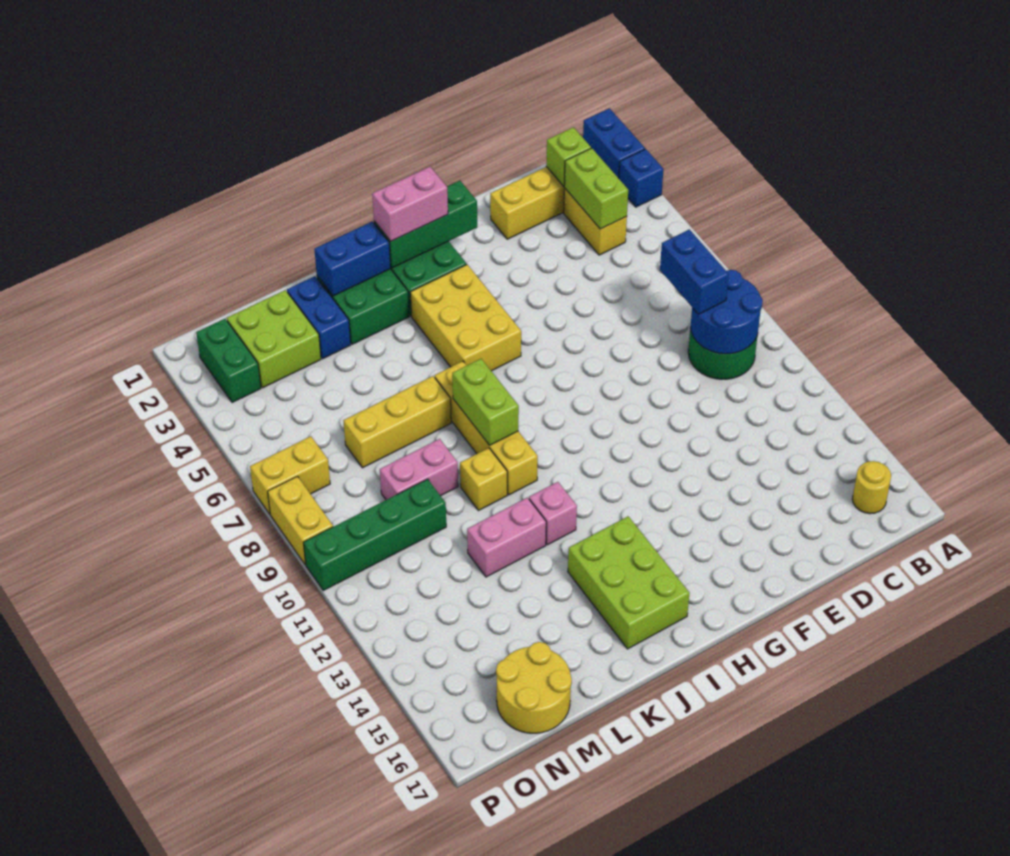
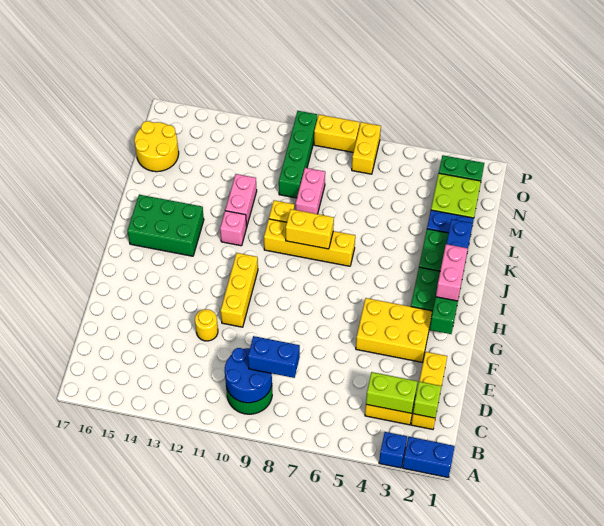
yellow 1x1 round brick [852,461,891,514] -> yellow 1x1 round brick moved to [195,309,218,341]
yellow 2x3 brick [410,265,521,371] -> yellow 2x3 brick moved to [356,298,432,362]
lime 2x3 brick [568,516,690,649] -> green 2x3 brick [127,195,204,256]
lime 1x2 brick [452,359,519,445] -> yellow 1x2 brick [286,209,334,249]
yellow 1x3 brick [343,376,451,468] -> yellow 1x3 brick moved to [221,253,258,327]

